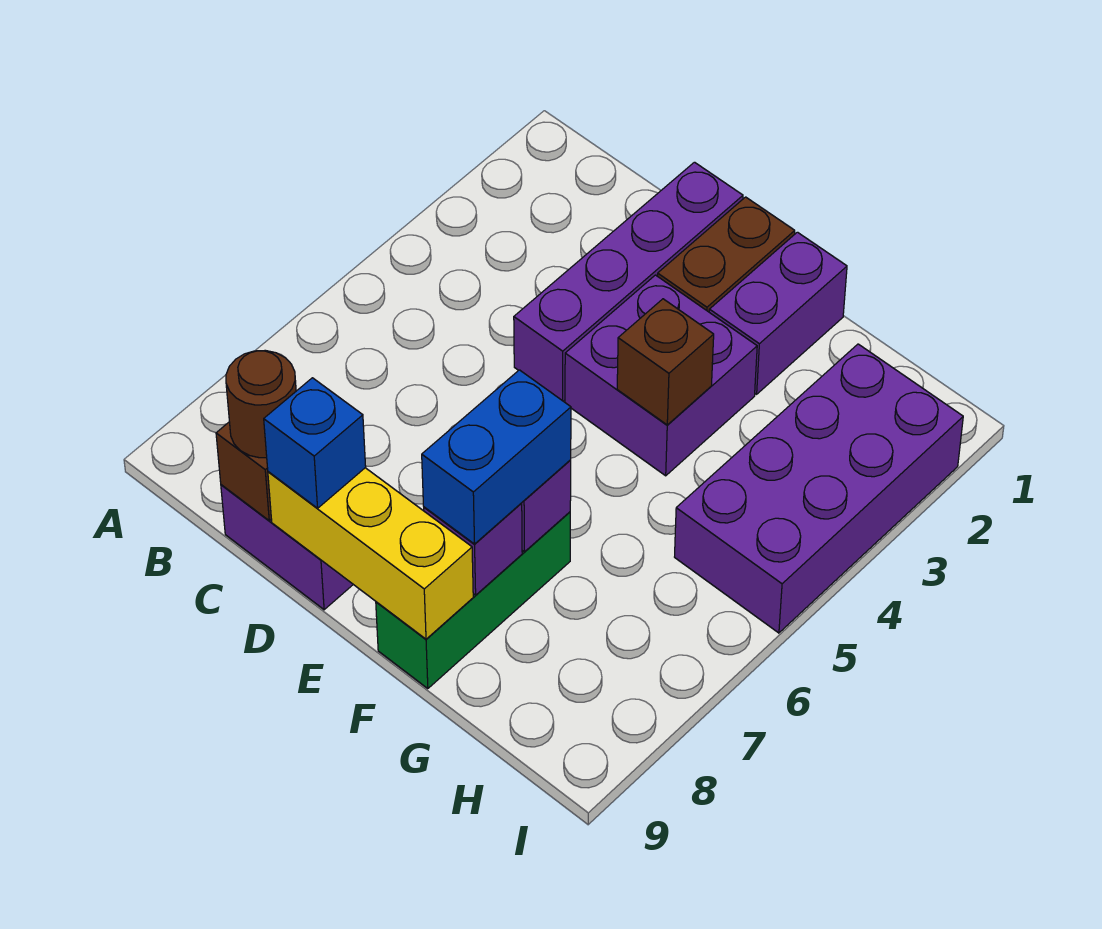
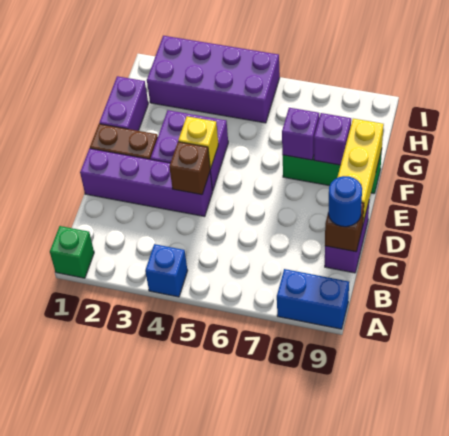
none -> green 1x1 brick [50,226,94,278]
brown 1x1 round brick [226,350,296,458] -> blue 1x1 round brick [328,176,362,227]
blue 1x1 brick [264,378,366,508] -> blue 1x1 brick moved to [145,244,188,297]
none -> yellow 1x1 brick [178,116,218,169]
purple 1x2 brick [709,232,847,394] -> purple 1x2 brick turned to [99,76,148,131]
brown 1x1 brick [617,299,714,425] -> brown 1x1 brick moved to [169,142,210,195]
blue 1x2 brick [422,370,571,544] -> blue 1x2 brick moved to [277,269,349,329]

